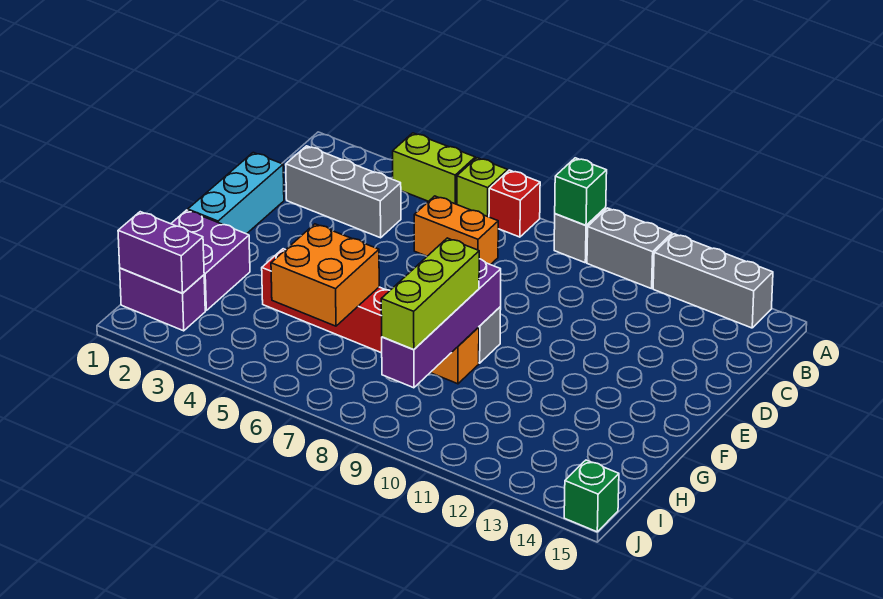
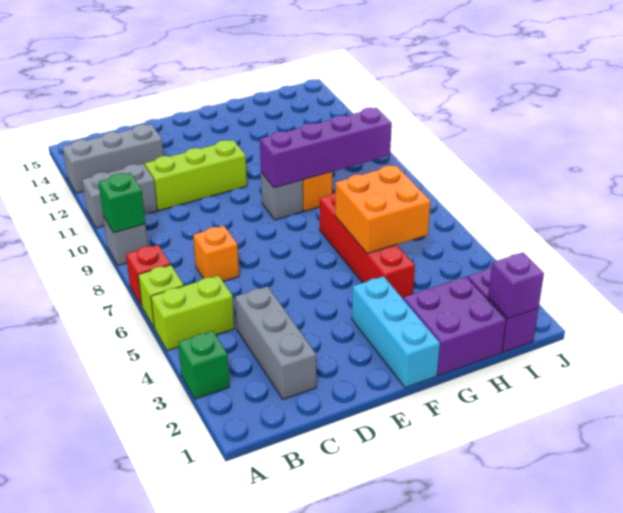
lime 1x2 brick [393,133,475,204] -> lime 1x2 brick turned to [151,275,234,351]
grey 1x2 brick [587,208,672,289] -> grey 1x2 brick turned to [82,164,157,228]
grey 1x3 brick [653,234,773,328] -> grey 1x3 brick turned to [63,124,164,193]
orange 1x2 brick [414,196,498,265] -> orange 1x1 brick [193,226,239,281]
cyan 1x3 brick [188,153,284,234] -> cyan 1x3 brick turned to [352,276,440,388]
lime 1x3 brick [381,238,479,350] -> lime 1x3 brick moved to [145,140,247,211]
purple 1x2 brick [118,212,204,293] -> purple 1x1 brick [488,253,544,319]
green 1x1 brick [564,460,619,532] -> green 1x1 brick moved to [178,331,229,399]

